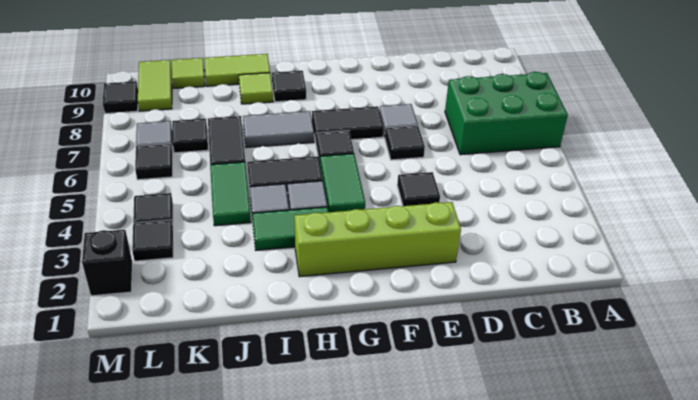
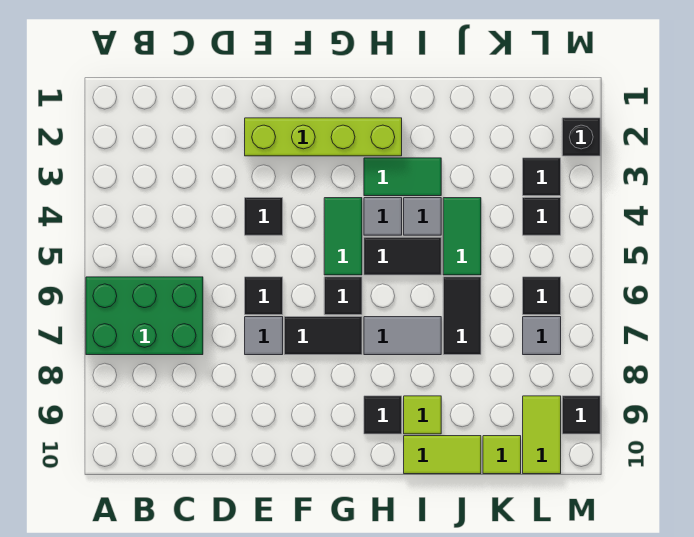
black 1x1 tile [172,119,208,153] -> none

